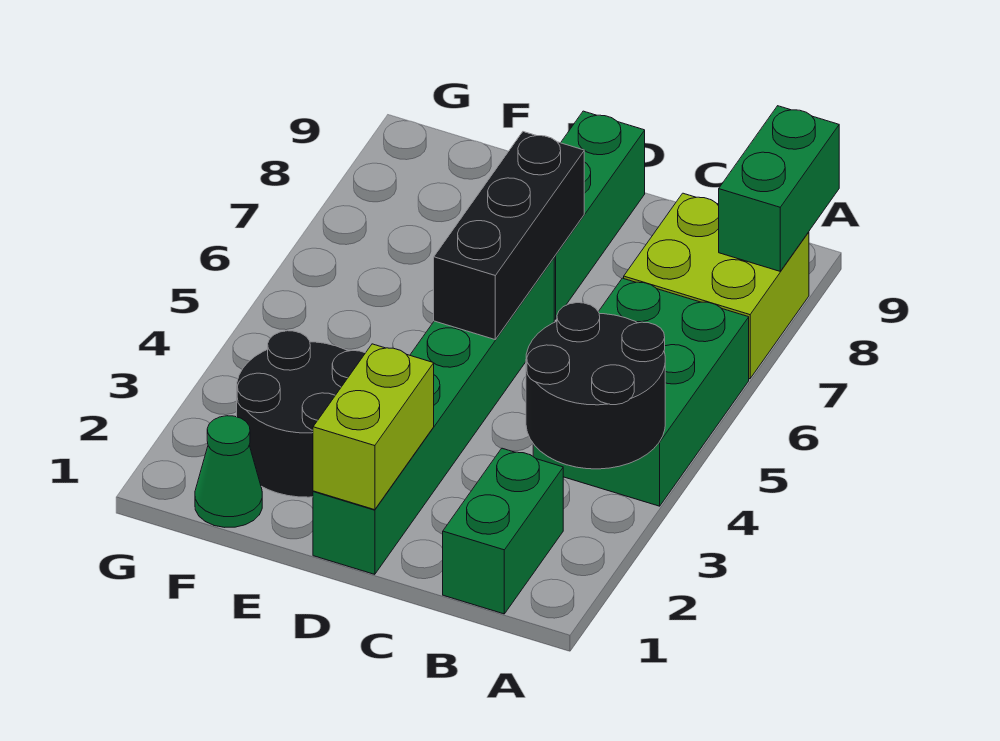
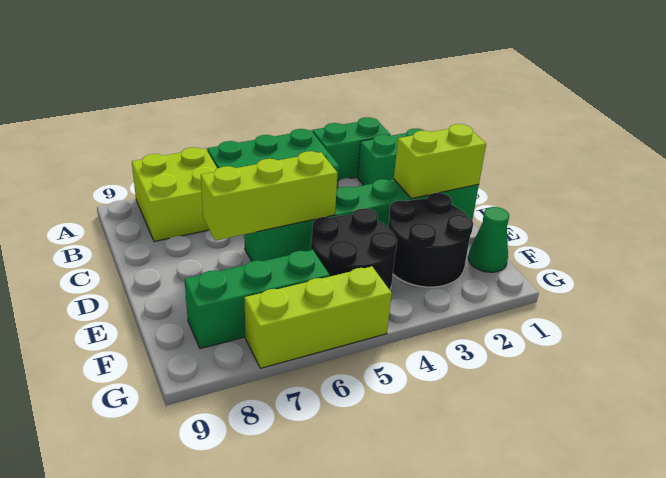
black 2x2 round brick [526,303,665,469] -> black 2x2 round brick moved to [311,209,397,290]
green 1x2 brick [719,106,839,271] -> green 1x2 brick moved to [312,117,391,181]
black 1x3 brick [434,132,584,339] -> lime 1x3 brick [201,151,337,241]
green 1x3 brick [554,111,645,319] -> green 1x3 brick moved to [185,250,330,349]
none -> lime 1x3 brick [244,266,392,368]

